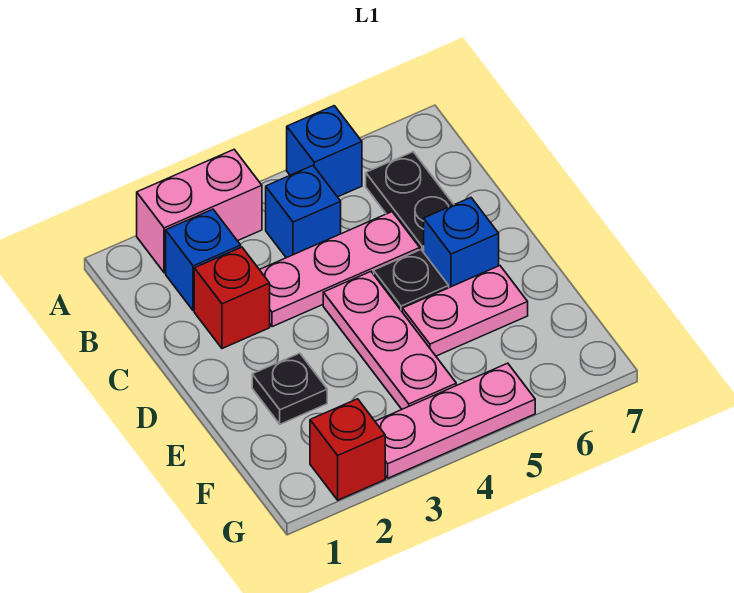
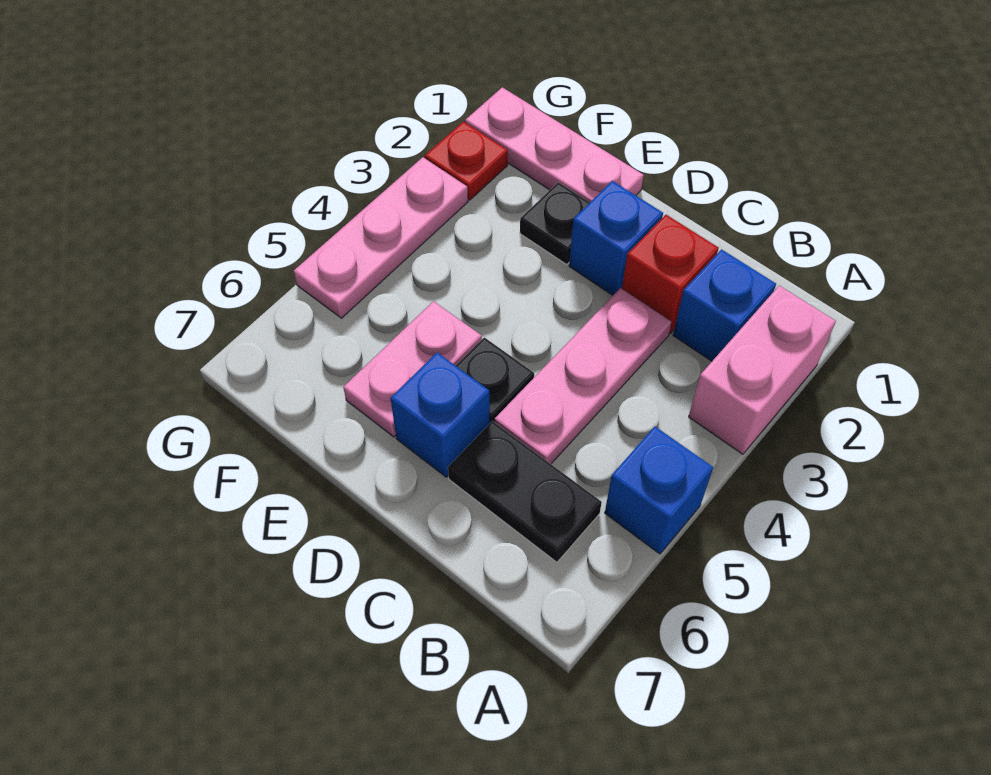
blue 1x1 brick [266,166,341,258] -> blue 1x1 brick moved to [569,181,663,295]
pink 1x3 plate [323,272,456,409] -> pink 1x3 plate moved to [465,87,644,202]
red 1x1 brick [310,399,385,500] -> red 1x1 plate [425,122,508,200]

